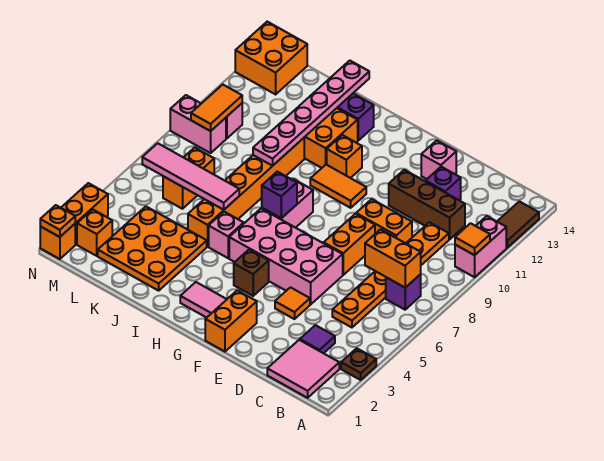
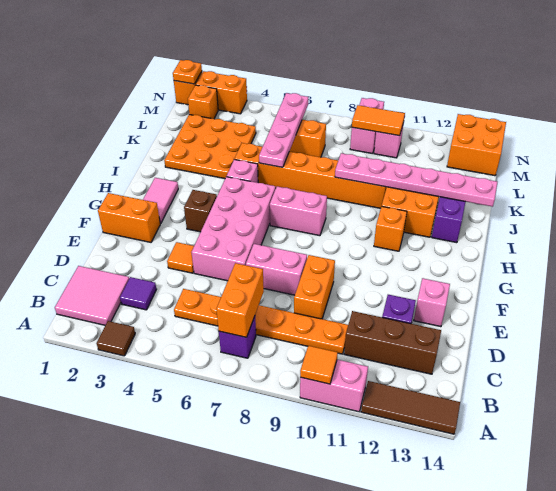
brown 1x1 plate [341,348,376,380] -> brown 1x1 tile [97,321,135,356]
brown 1x2 tile [497,201,539,248] -> brown 1x3 tile [361,381,460,434]
brown 1x3 brick [389,170,465,239] -> brown 1x3 brick turned to [344,311,441,374]
orange 1x2 brick [324,214,375,275] -> pink 1x2 brick [246,244,307,295]
orange 1x2 tile [310,165,366,208] -> none
purple 1x1 brick [262,172,297,218] -> none
pink 1x4 tile [142,143,239,210] -> pink 1x4 plate [259,93,308,167]

